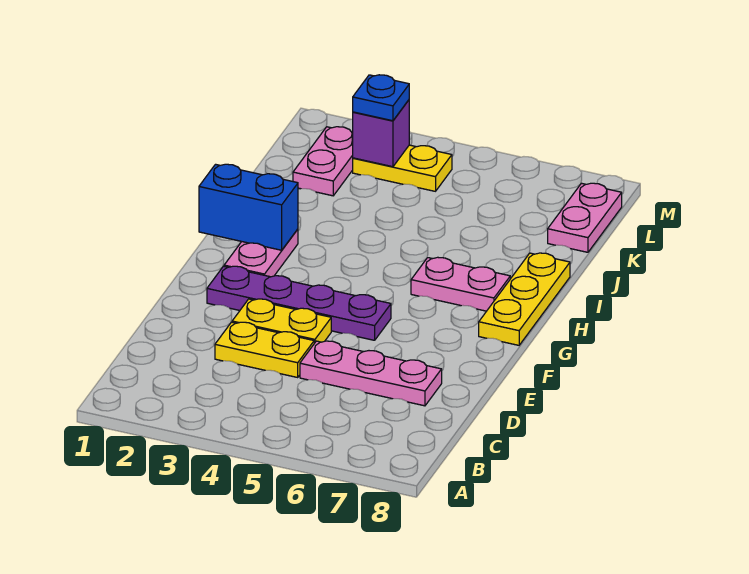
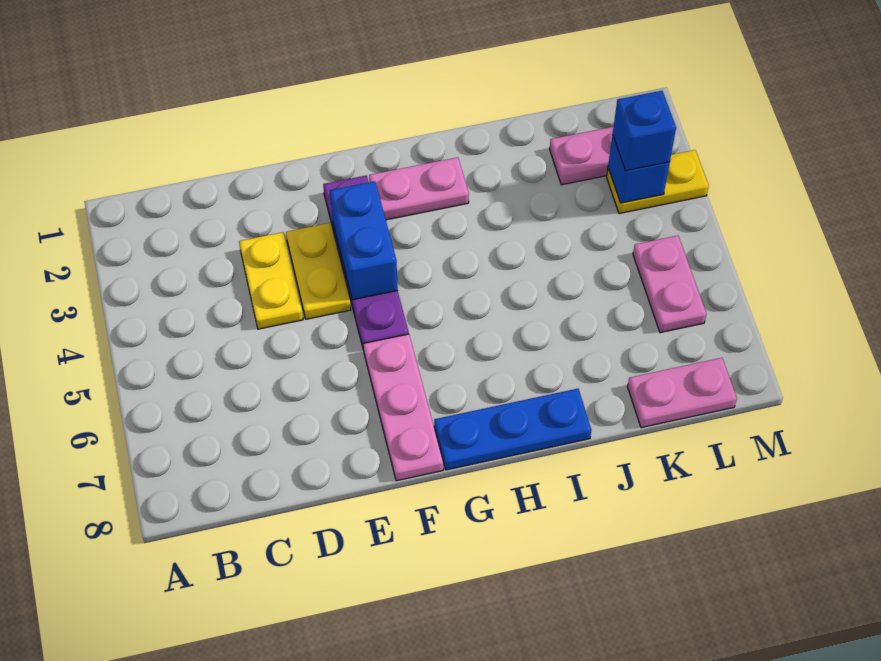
pink 1x3 plate [300,341,442,406] -> pink 1x3 plate moved to [363,334,443,481]
yellow 1x3 plate [479,253,570,345] -> blue 1x3 plate [434,389,592,470]
blue 1x2 brick [199,164,298,250] -> blue 1x2 brick moved to [330,181,398,300]
pink 1x2 plate [411,257,510,311] -> pink 1x2 plate moved to [633,236,706,333]
yellow 1x2 plate [353,145,452,191] -> yellow 1x2 plate turned to [607,150,709,214]
purple 1x1 brick [353,100,409,167] -> blue 1x1 brick [608,135,670,203]
blue 1x1 plate [353,75,409,121] -> blue 1x1 brick [613,91,676,171]

